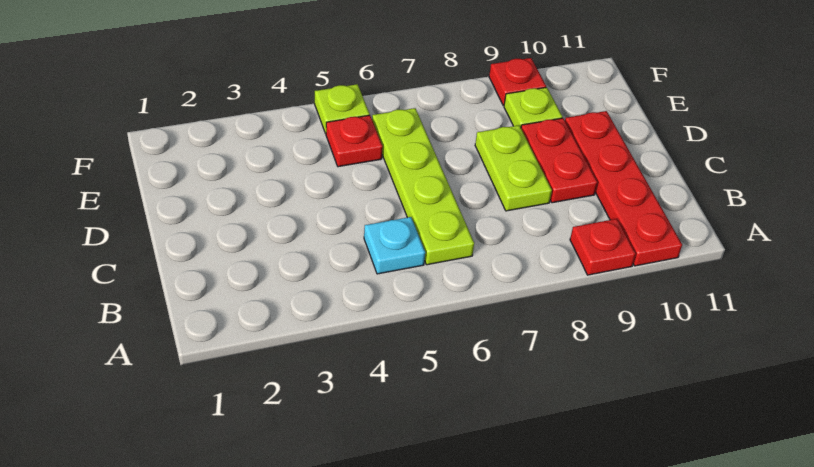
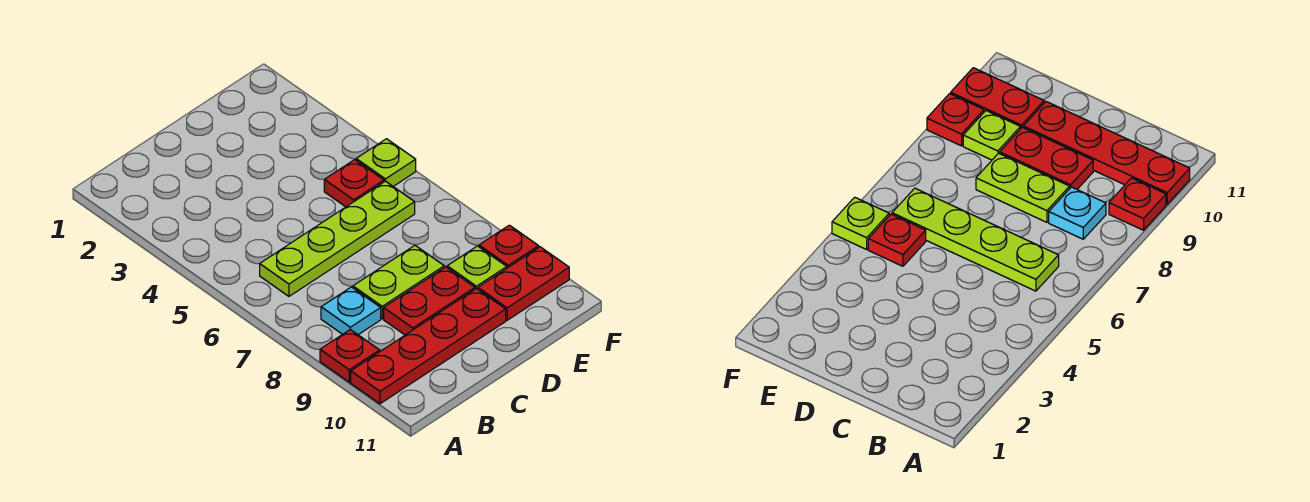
cyan 1x1 plate [364,217,425,274] -> cyan 1x1 plate moved to [321,287,381,335]
none -> red 1x2 plate [478,247,569,320]

